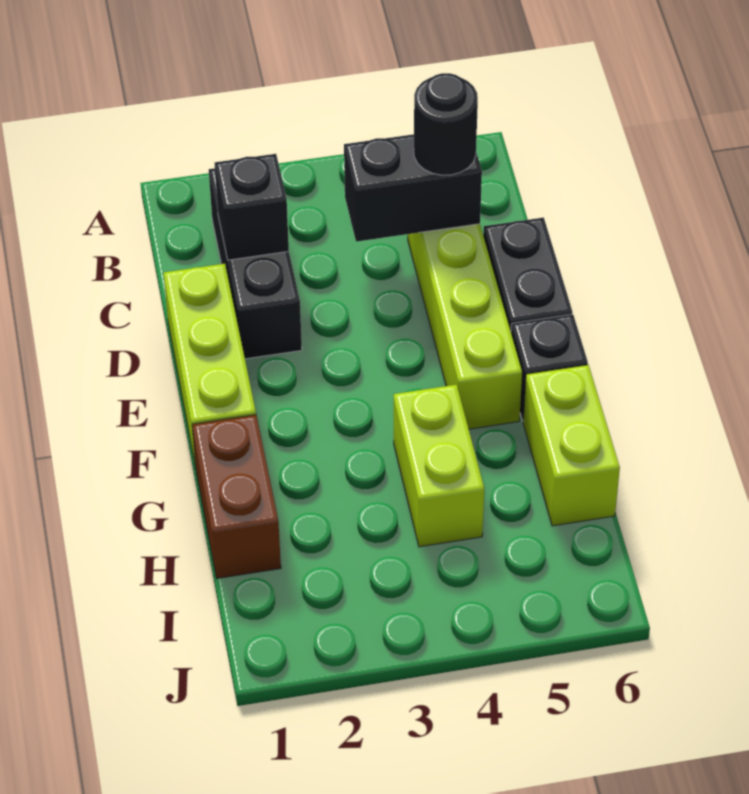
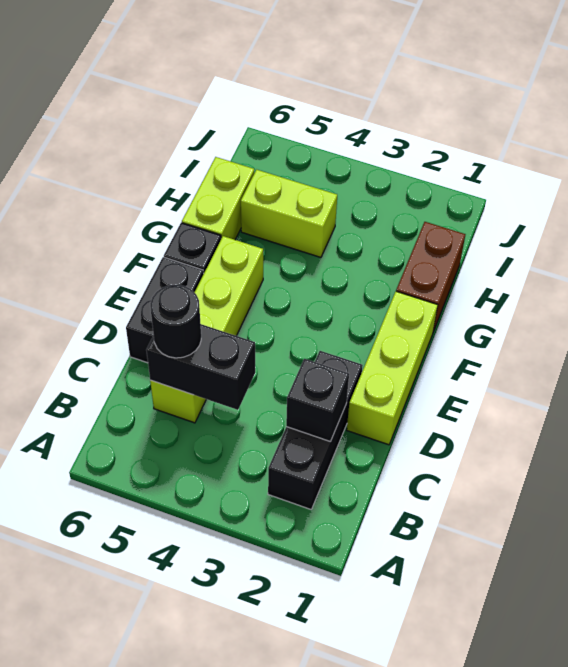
lime 1x2 brick [394,385,484,547] -> lime 1x2 brick turned to [241,170,337,257]

